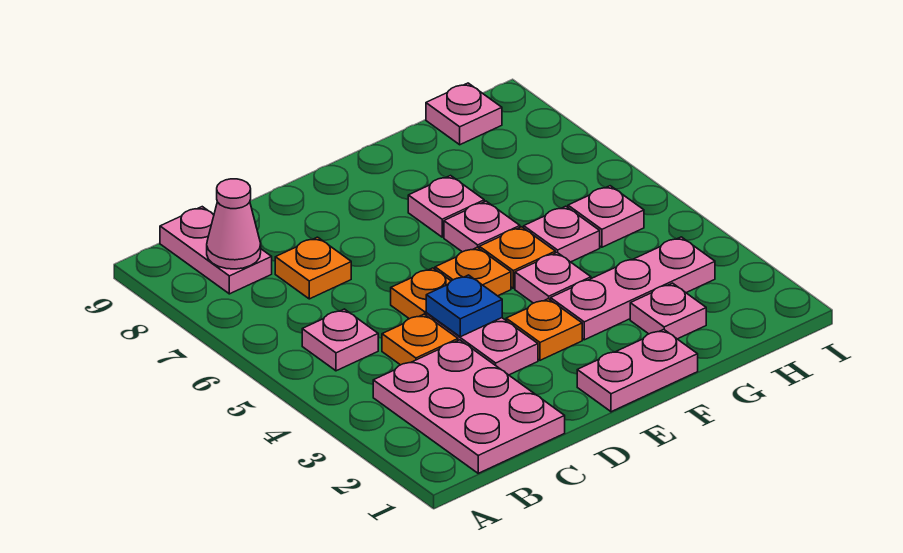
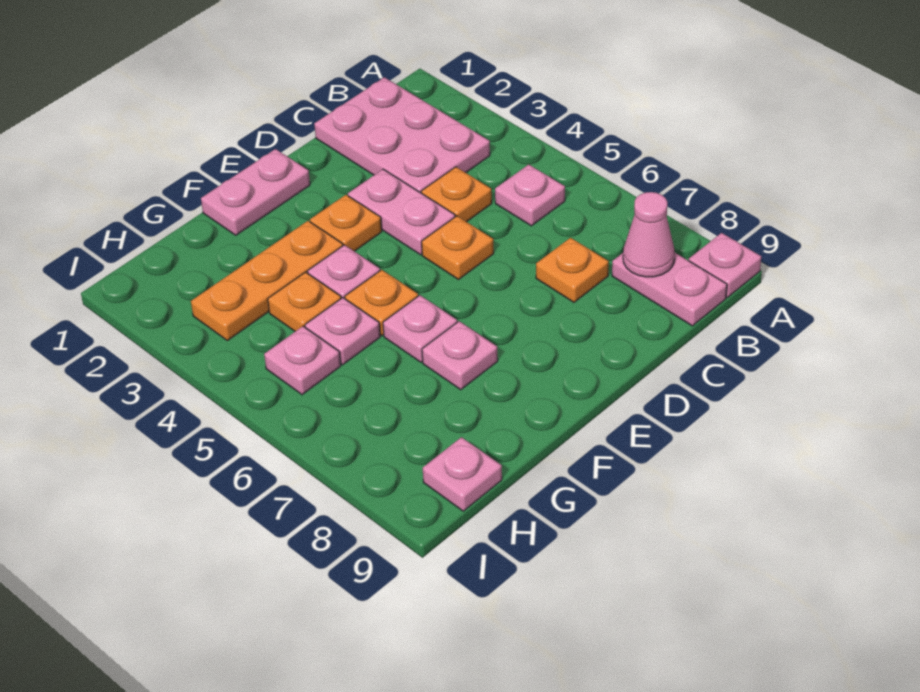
blue 1x1 plate [426,275,502,337] -> none
orange 1x1 plate [435,247,511,296] -> orange 1x1 plate moved to [268,272,341,331]
pink 1x3 plate [551,237,715,340] -> orange 1x3 plate [191,221,343,341]
pink 1x1 plate [630,283,706,339] -> pink 1x1 plate moved to [689,233,761,297]

